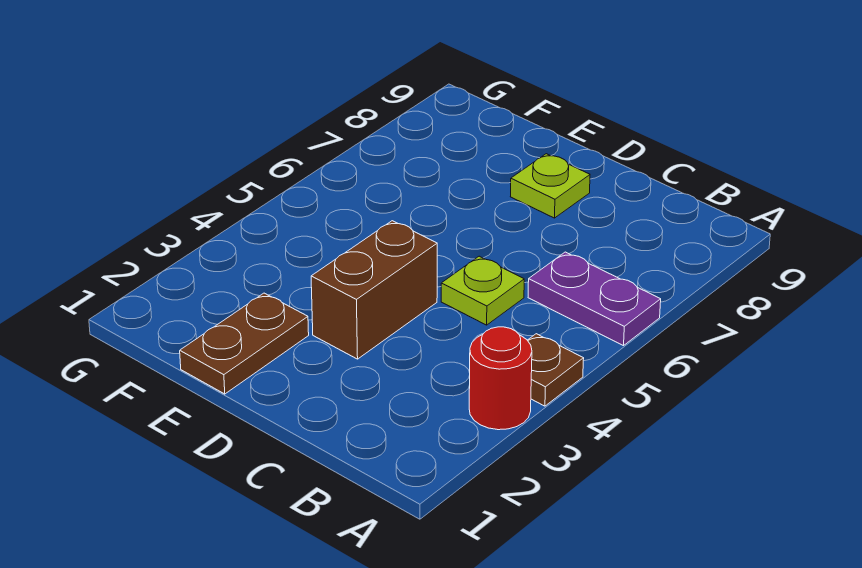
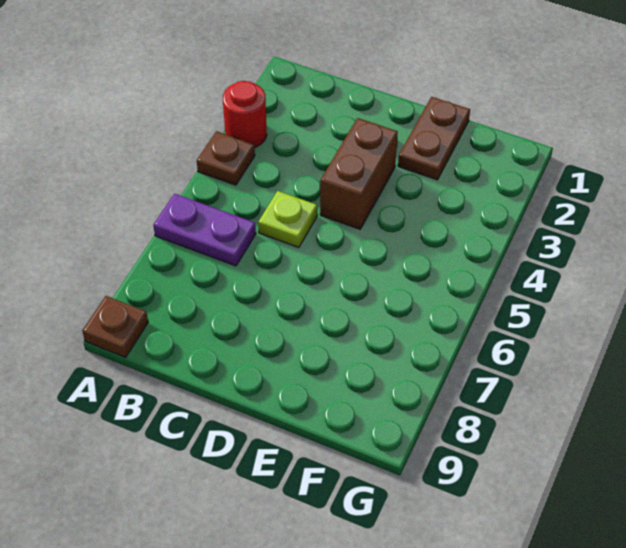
none -> brown 1x1 plate [83,296,148,357]
lime 1x1 plate [510,154,590,218] -> none

